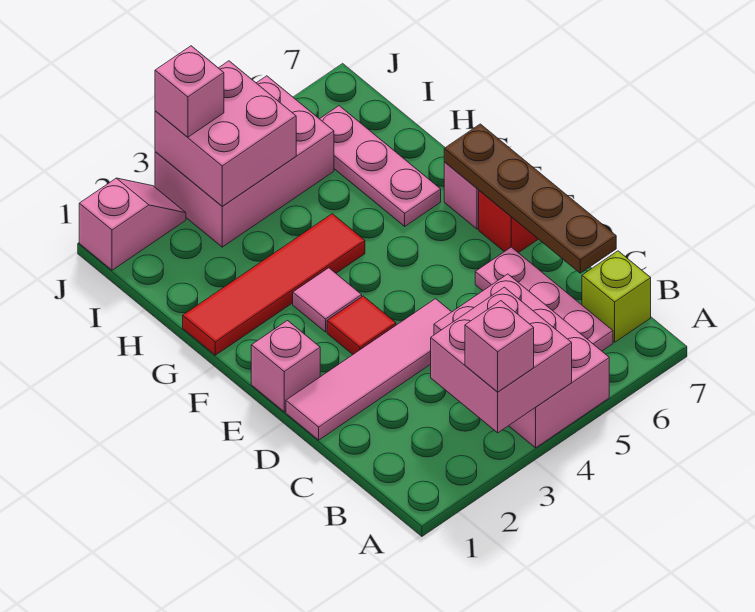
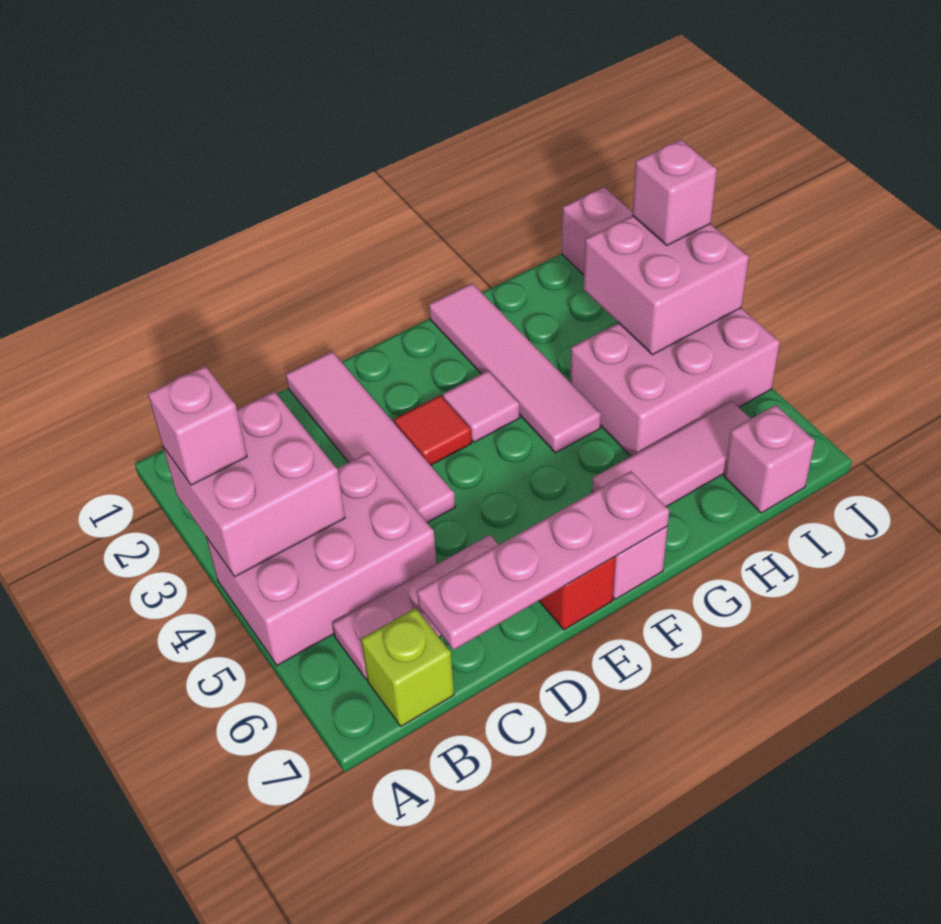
brown 1x4 plate [444,124,616,273] -> pink 1x4 plate [417,471,669,650]
pink 1x1 brick [251,321,320,412] -> pink 1x1 brick moved to [724,405,815,513]
red 1x4 tile [183,214,365,355] -> pink 1x4 tile [429,283,601,453]
pink 1x3 plate [320,106,441,226] -> pink 1x3 tile [592,401,751,507]
pink 2x3 brick [155,76,334,247] -> pink 2x3 brick turned to [570,308,780,456]

